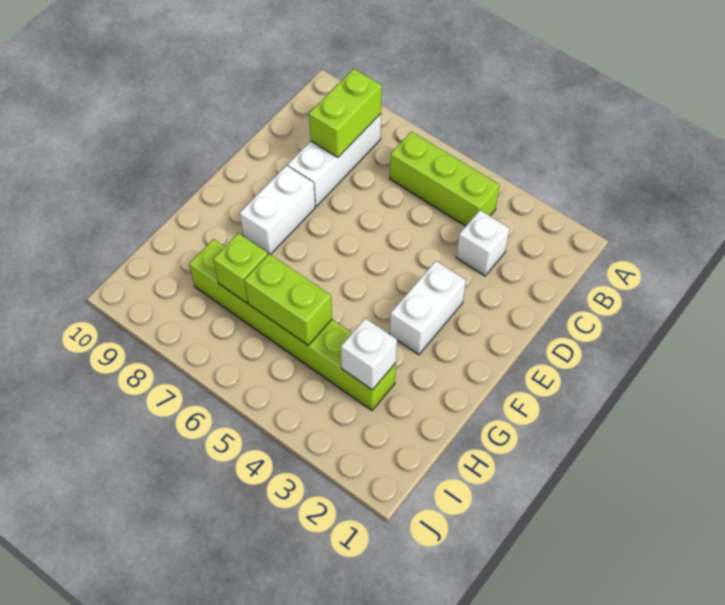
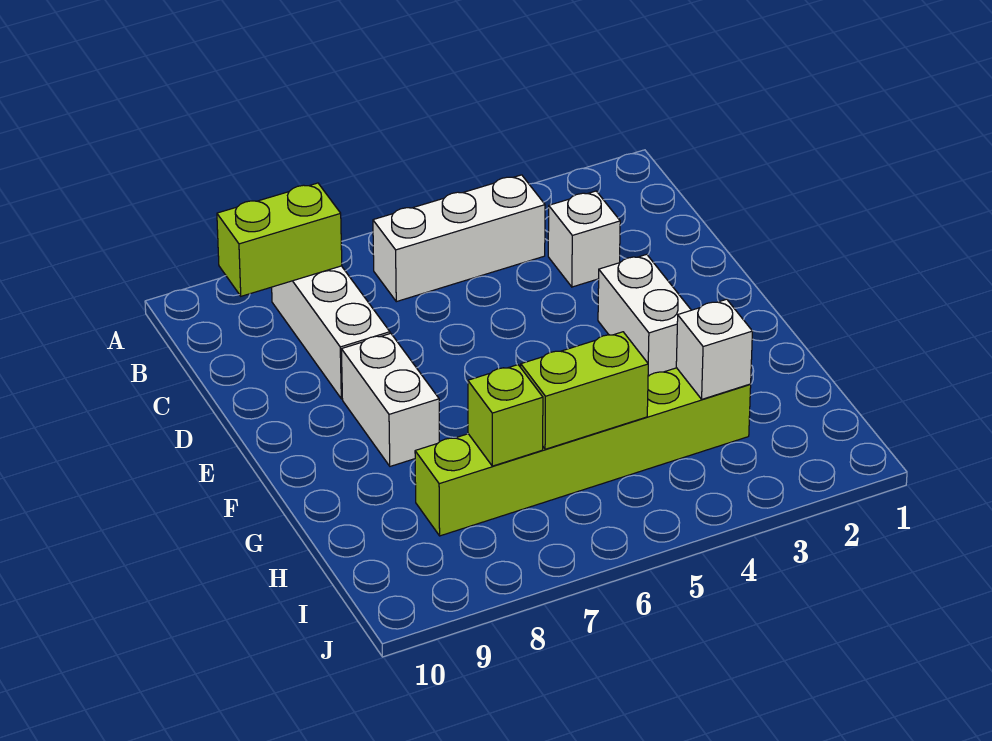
lime 1x3 brick [390,132,500,226] -> white 1x3 brick [373,175,545,302]
lime 1x2 brick [309,69,382,157] -> lime 1x2 brick turned to [217,183,342,296]

